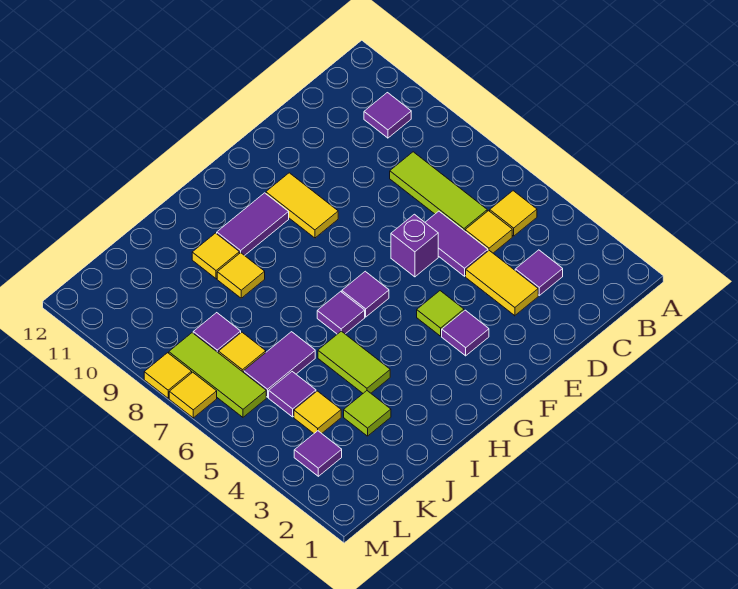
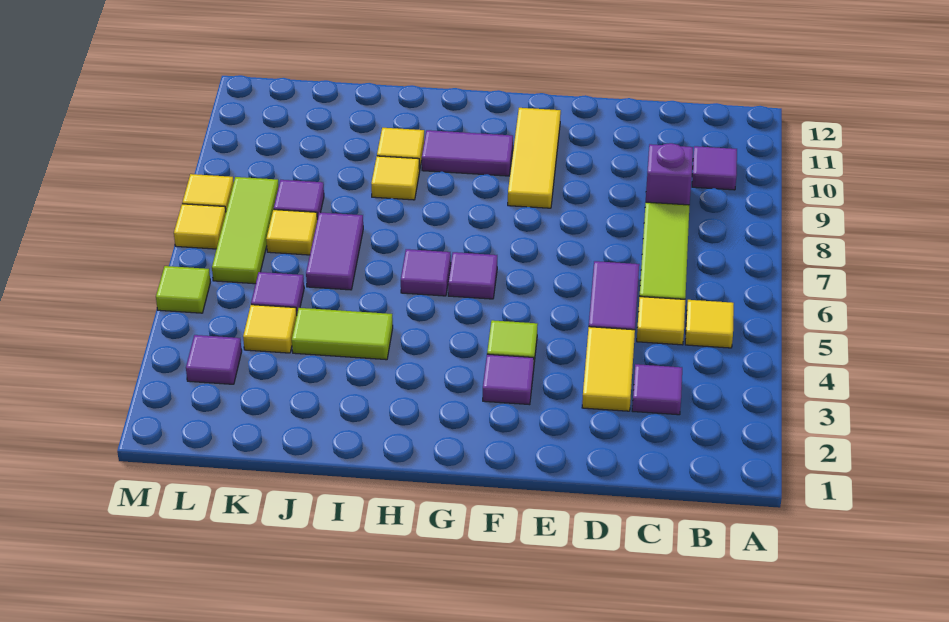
purple 1x1 brick [391,214,438,277] -> purple 1x1 brick moved to [646,143,693,205]
yellow 1x2 tile [266,173,338,238] -> yellow 1x3 tile [508,108,561,208]
lime 1x2 tile [318,331,390,393] -> lime 1x2 tile turned to [292,308,393,360]
lime 1x1 tile [344,391,391,436] -> lime 1x1 tile moved to [156,266,210,313]
purple 1x2 tile [244,332,315,397] -> purple 1x2 tile turned to [306,212,363,290]

